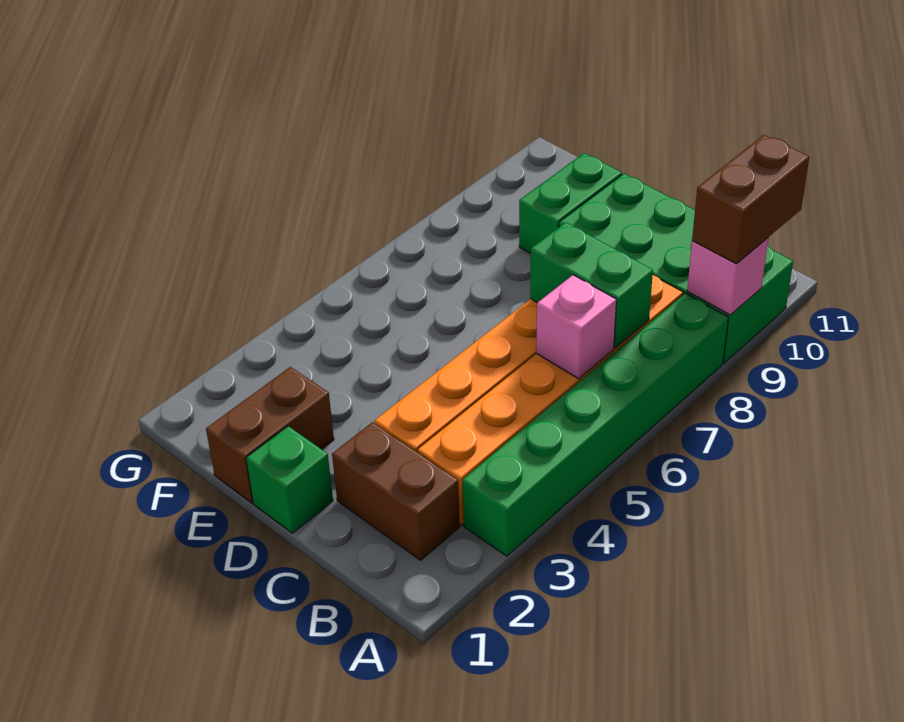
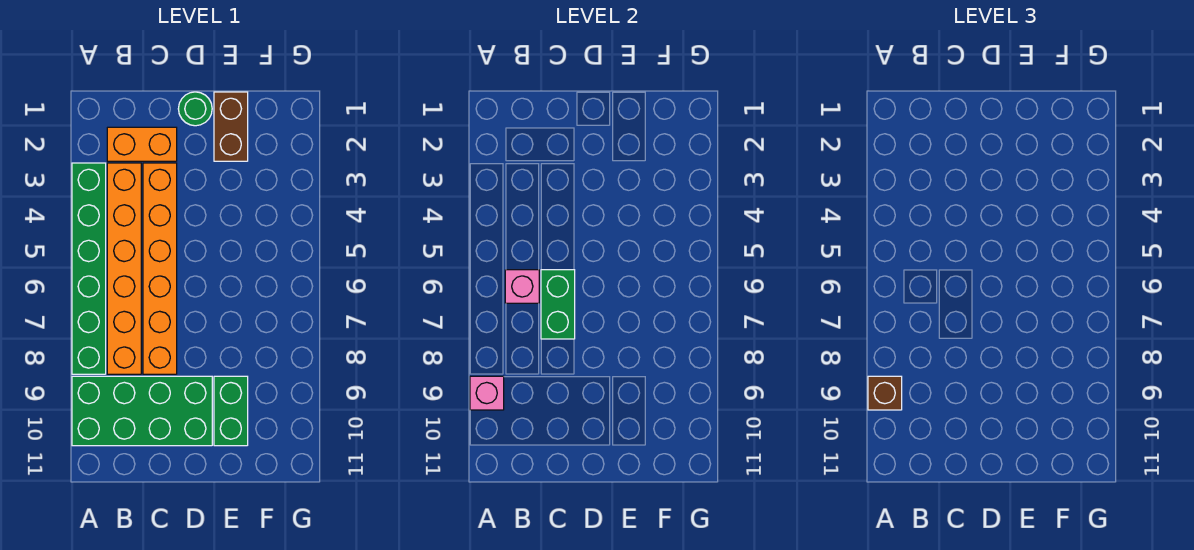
brown 1x2 brick [692,135,809,264] -> brown 1x1 brick [868,376,902,410]
brown 1x2 brick [332,422,460,560] -> orange 1x2 brick [107,127,177,161]
green 1x2 brick [530,222,653,348] -> green 1x2 brick turned to [541,270,575,339]
green 1x1 brick [246,426,333,533] -> green 1x1 round brick [178,92,212,126]

